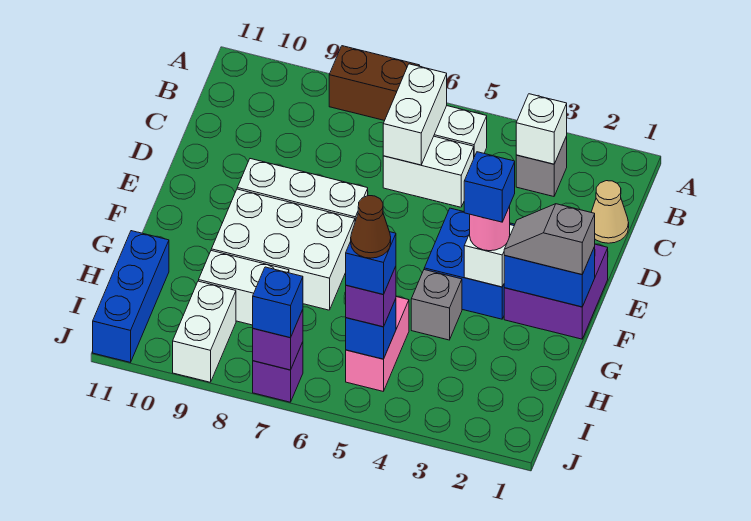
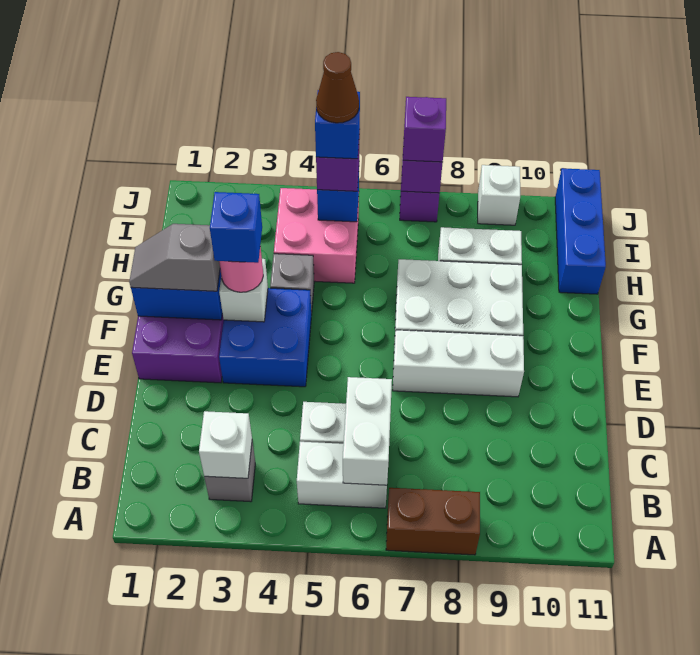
tan 1x1 cone [591,181,629,243] -> none
grey 1x2 slope [504,204,595,274] -> grey 1x2 slope turned to [129,224,220,291]
pink 1x2 brick [346,297,409,391] -> pink 2x2 brick [274,188,359,283]
white 1x2 brick [173,281,236,382] -> white 1x1 brick [478,165,520,225]
blue 1x1 brick [253,267,303,338] -> purple 1x1 brick [403,97,446,162]

